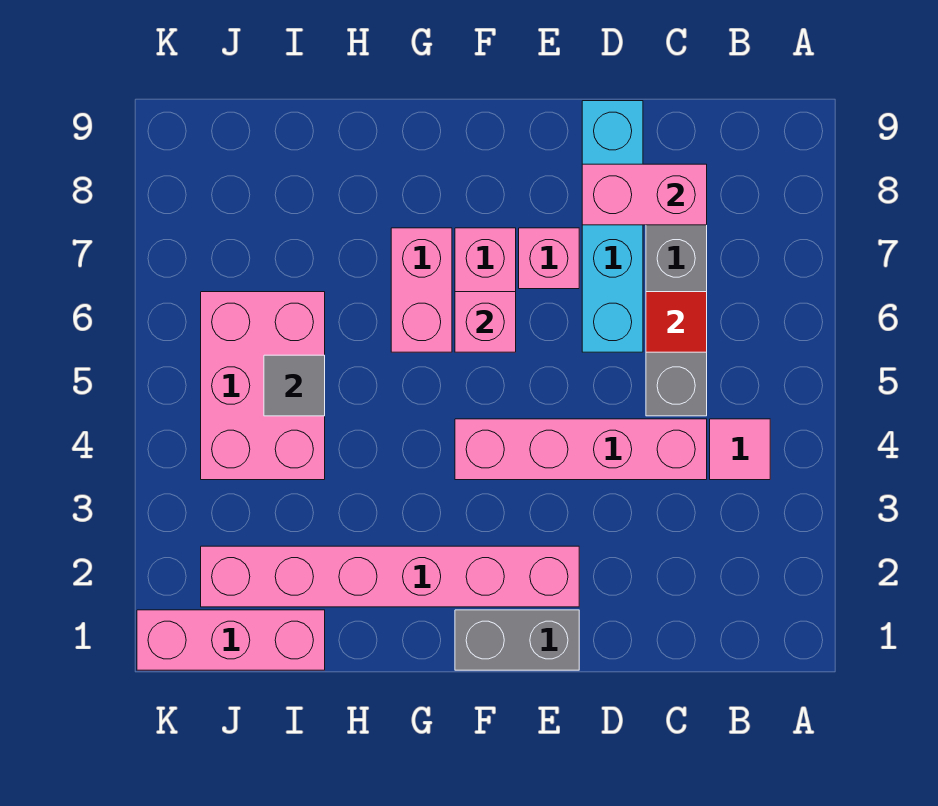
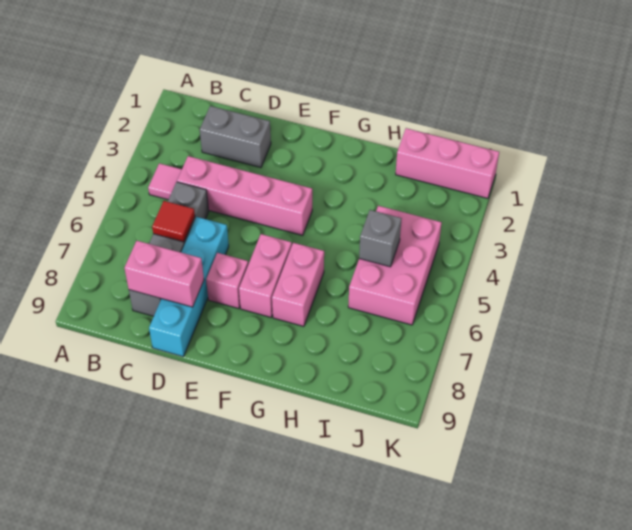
grey 1x2 brick [455,610,579,670] -> grey 1x2 brick moved to [200,106,271,168]
pink 1x6 brick [201,546,579,607] -> none
pink 1x1 brick [455,292,516,352] -> none
grey 1x1 tile [264,355,325,416] -> grey 1x1 brick [359,210,402,267]

